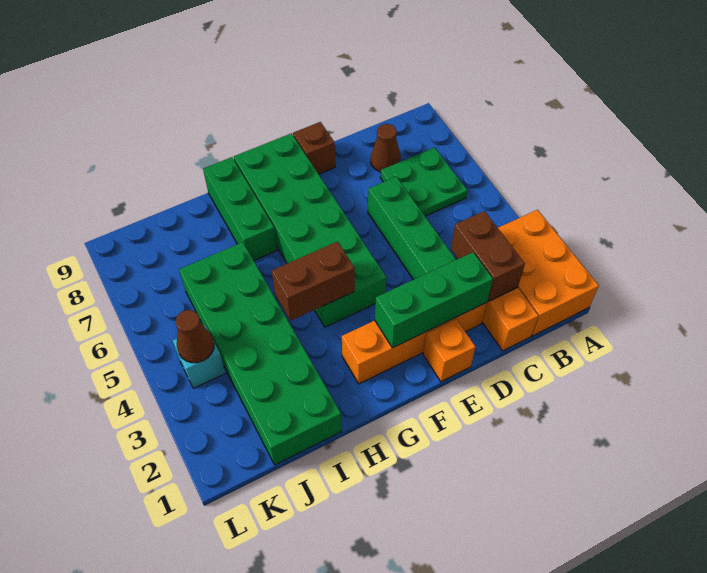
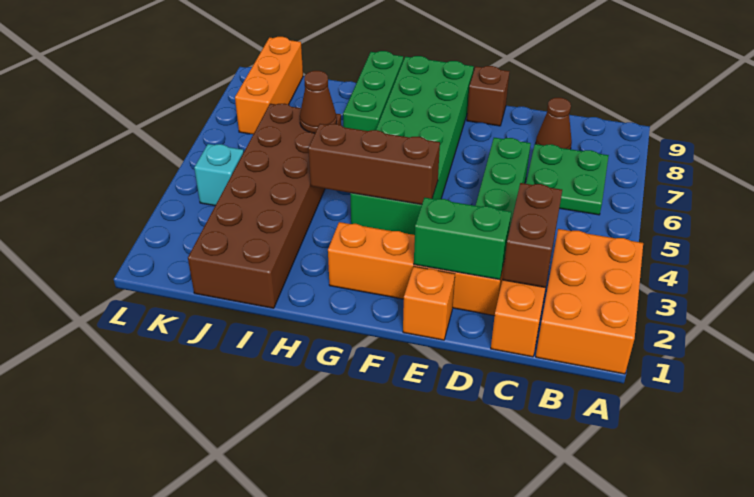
green 1x3 brick [375,252,493,348] -> green 1x2 brick [414,197,511,280]
brown 1x2 brick [272,242,355,321] -> brown 1x3 brick [308,124,440,204]
green 2x6 brick [179,242,342,465] -> brown 2x6 brick [188,104,341,308]
brown 1x1 cone [176,310,214,363] -> brown 1x1 cone moved to [300,71,337,133]
none -> orange 1x3 brick [235,37,303,134]

